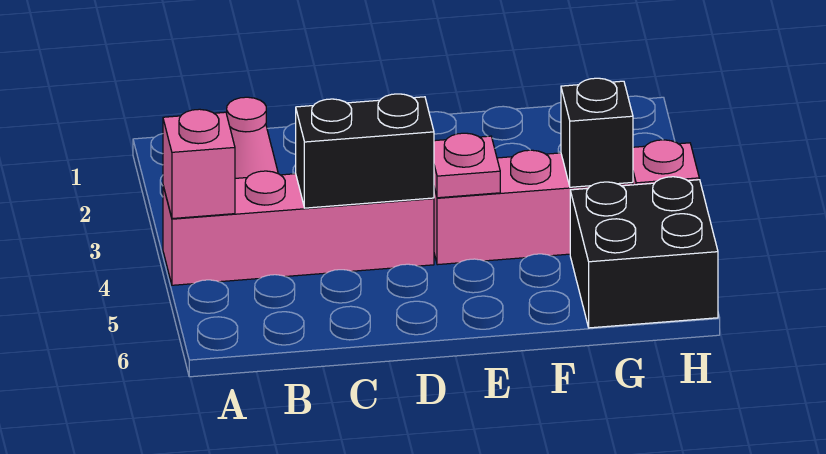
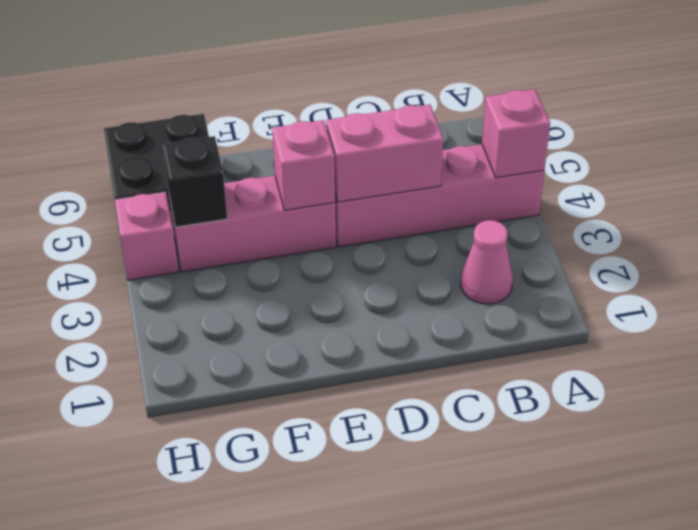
black 1x2 brick [296,94,434,208] -> pink 1x2 brick [326,105,443,202]
pink 1x1 plate [434,133,500,198] -> pink 1x1 brick [272,120,335,210]

